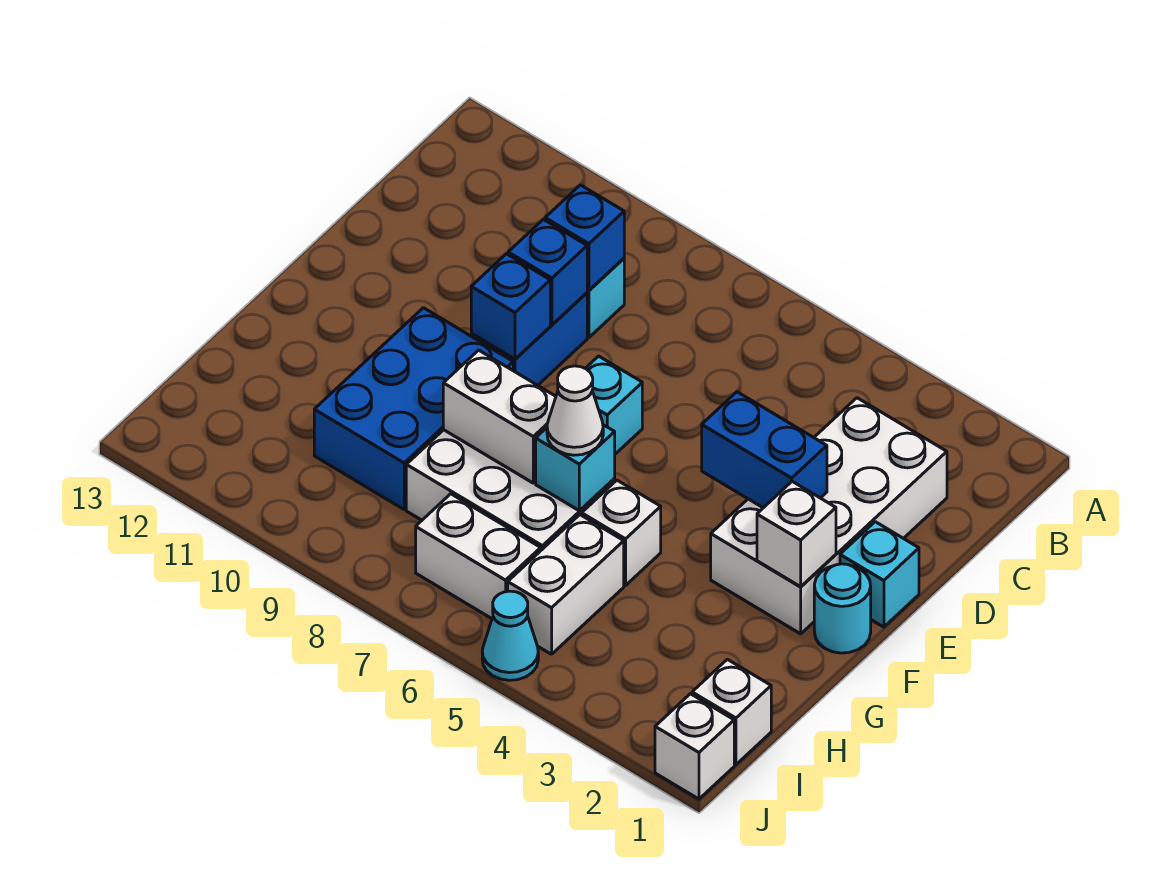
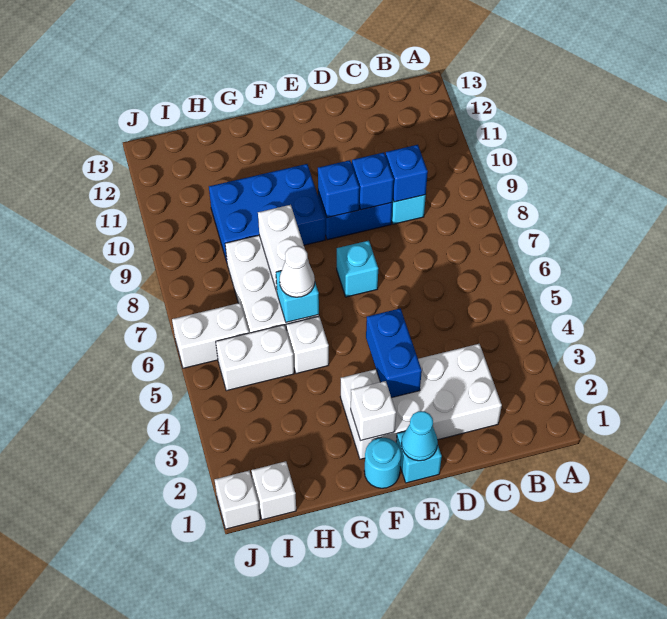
white 1x2 brick [416,494,541,619] -> white 1x2 brick turned to [172,303,249,368]
cyan 1x1 cone [482,591,538,680] -> cyan 1x1 cone moved to [401,411,438,461]

